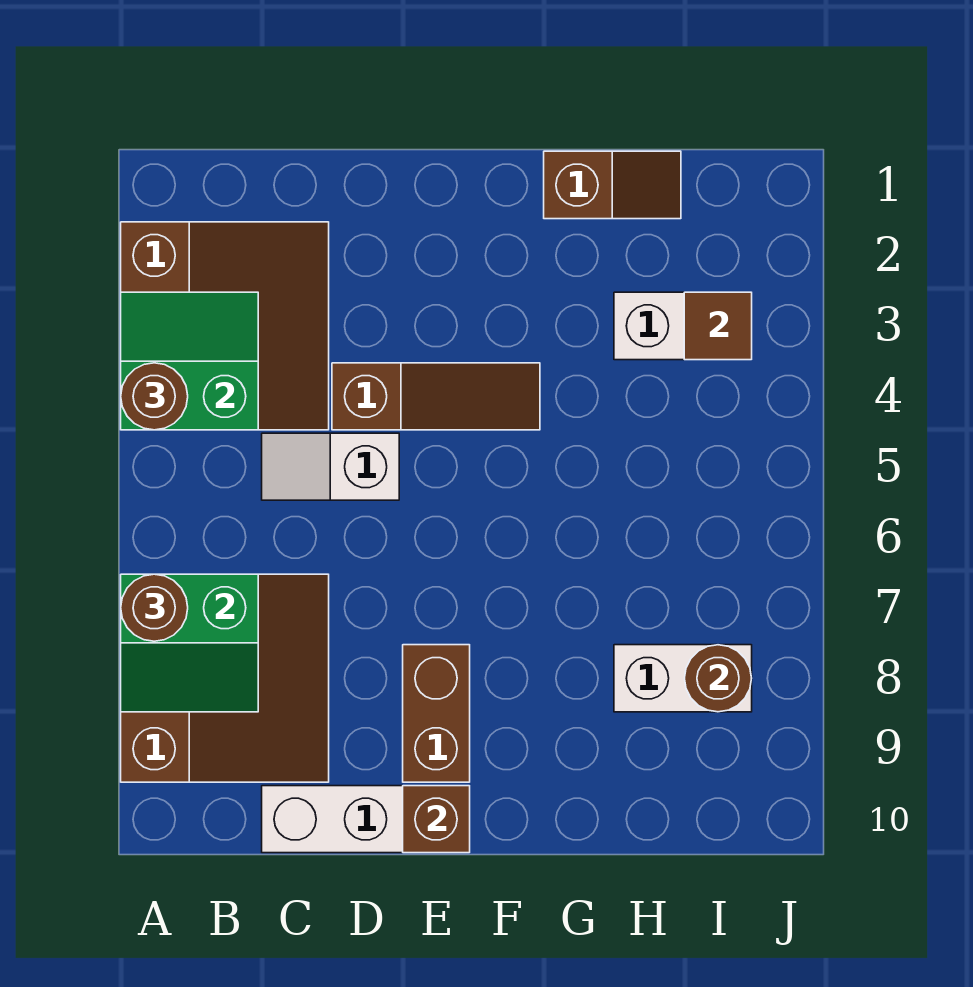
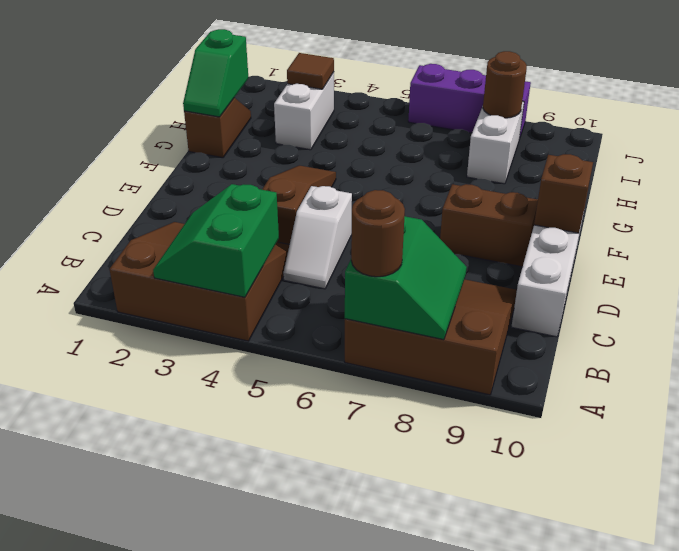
brown 1x1 round brick [121,363,188,430] -> none
none -> green 1x2 slope [183,29,248,117]
none -> purple 1x3 brick [408,64,531,139]

